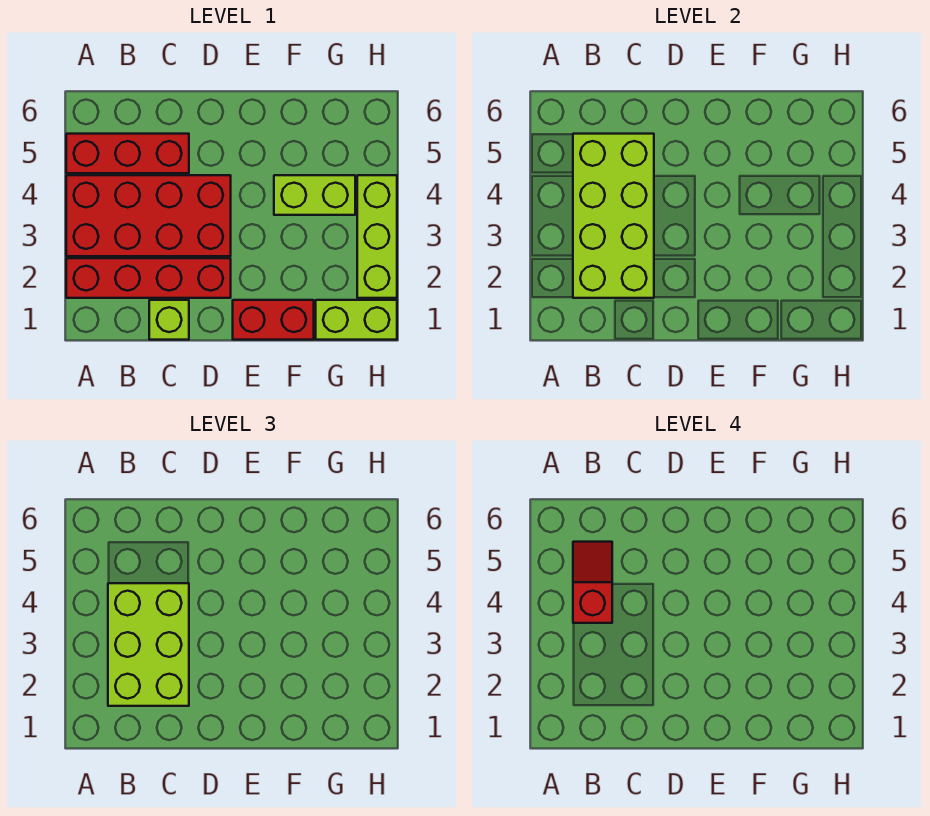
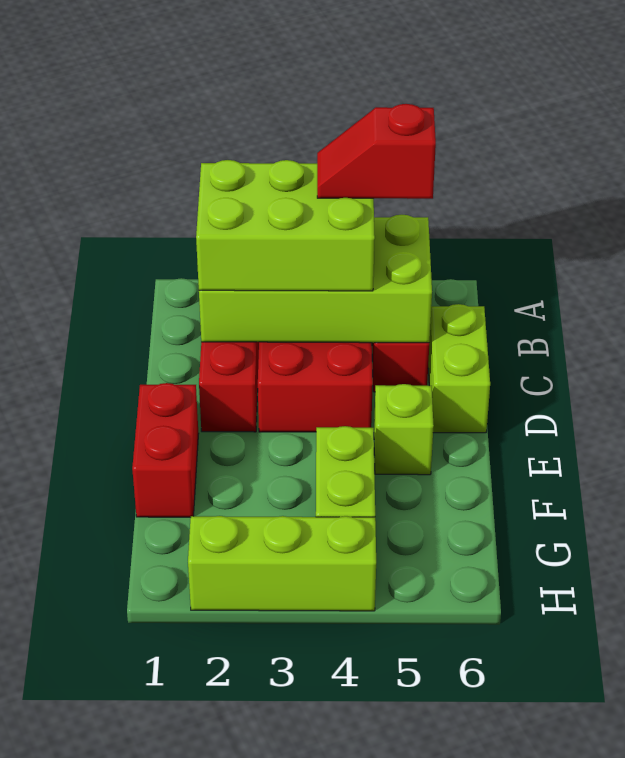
red 1x2 slope [573,542,612,623] -> red 1x2 slope turned to [317,104,436,199]
lime 1x1 brick [149,300,189,340] -> lime 1x1 brick moved to [374,384,434,475]
lime 1x2 brick [316,300,397,340] -> lime 1x2 brick moved to [428,304,490,433]

